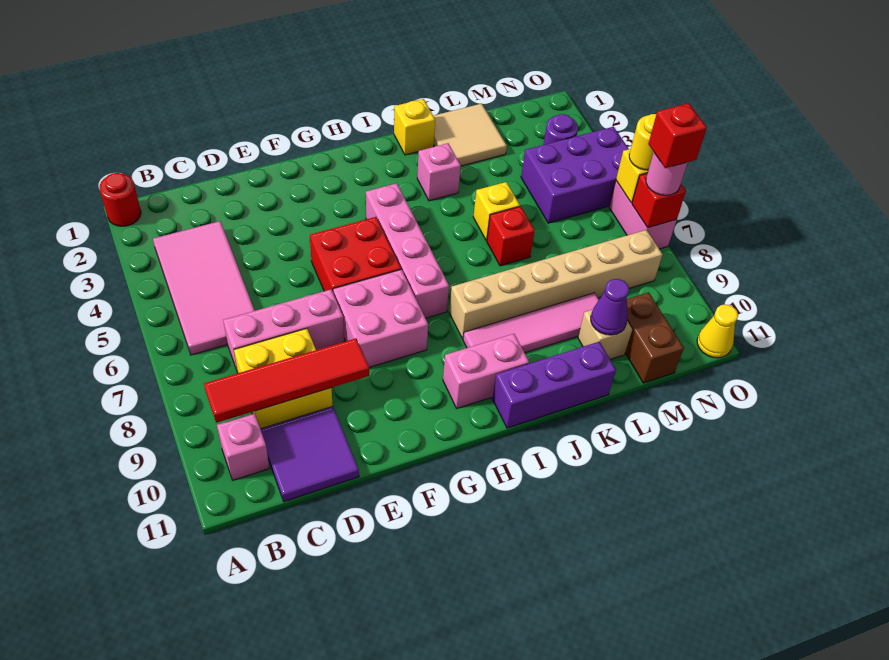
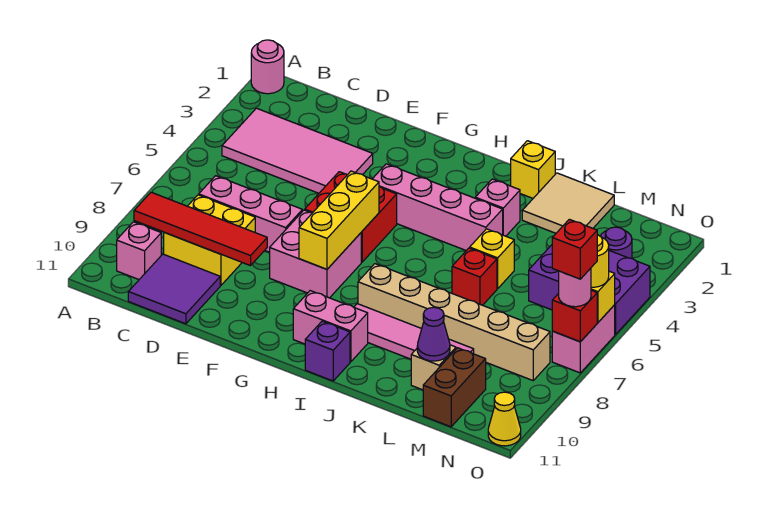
red 1x1 round brick [99,173,141,226] -> pink 1x1 round brick [251,40,284,94]
pink 2x4 tile [153,221,255,355] -> pink 2x4 tile turned to [222,108,373,193]
none -> yellow 1x3 brick [299,171,379,269]
pink 1x4 brick [366,183,449,318] -> pink 1x4 brick turned to [373,164,503,251]
purple 1x3 brick [492,342,616,428] -> purple 1x1 brick [305,321,350,381]

